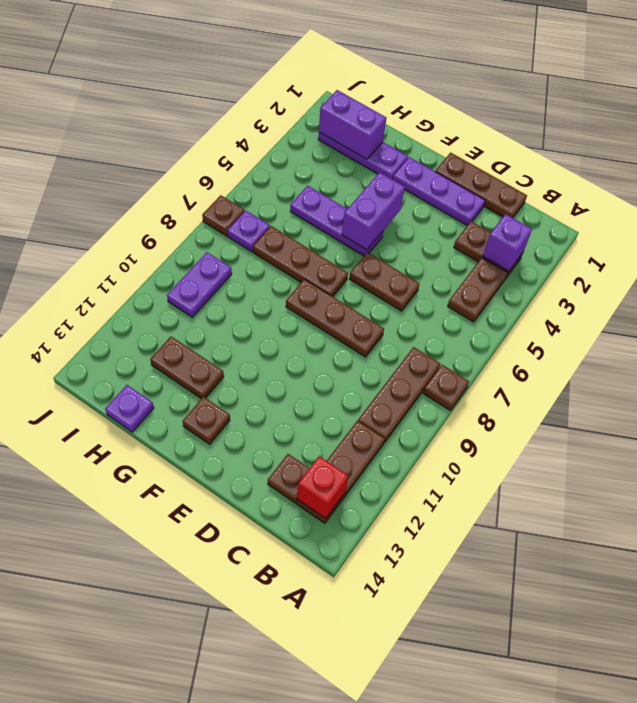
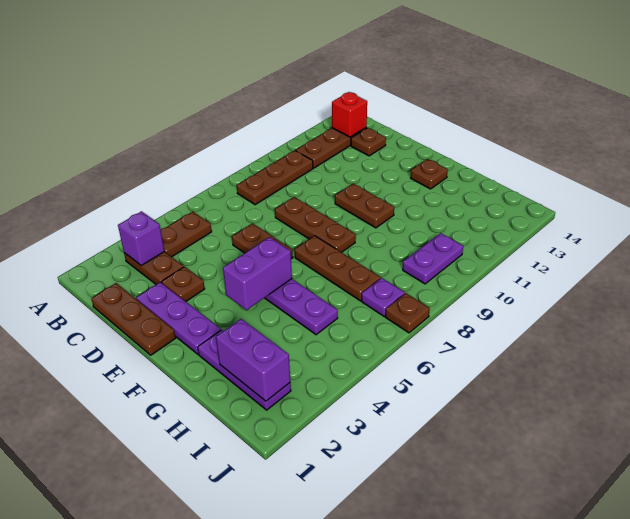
brown 1x1 plate [423,365,469,411] -> brown 1x1 plate moved to [162,267,205,302]
brown 1x2 plate [150,337,224,399] -> brown 1x2 plate moved to [335,184,394,228]
purple 1x1 plate [105,385,154,432] -> none

